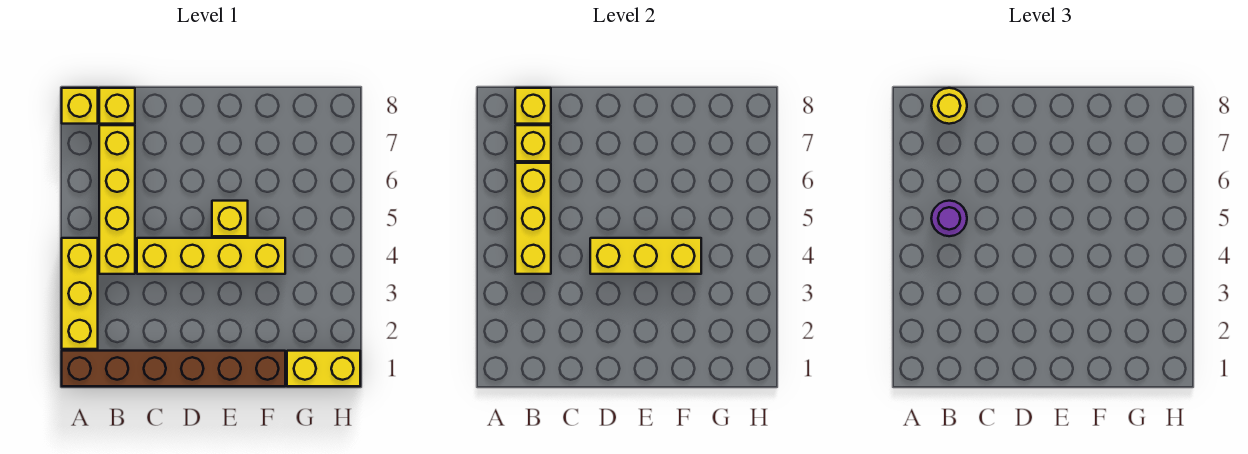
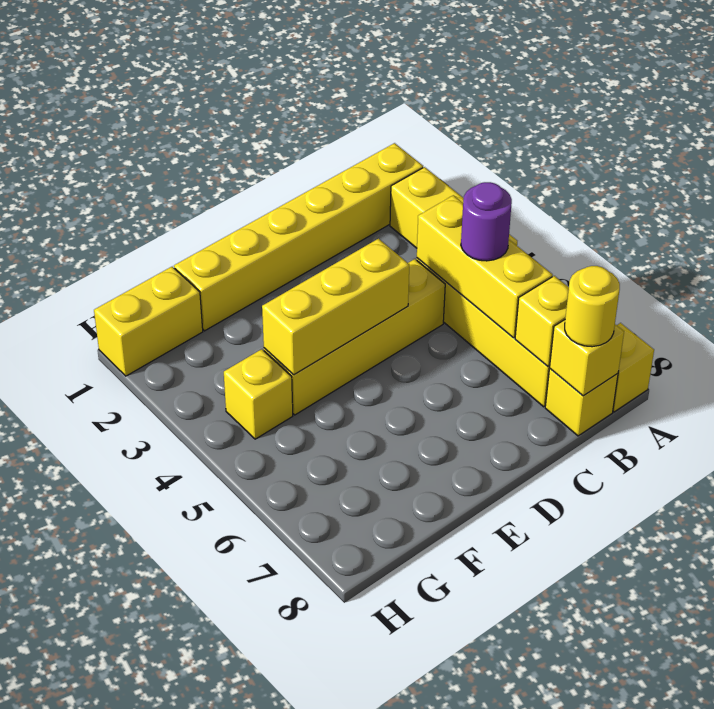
brown 1x6 brick [62,351,285,386] -> yellow 1x6 brick [174,143,423,331]
yellow 1x1 brick [212,201,248,236] -> yellow 1x1 brick moved to [224,349,293,439]

